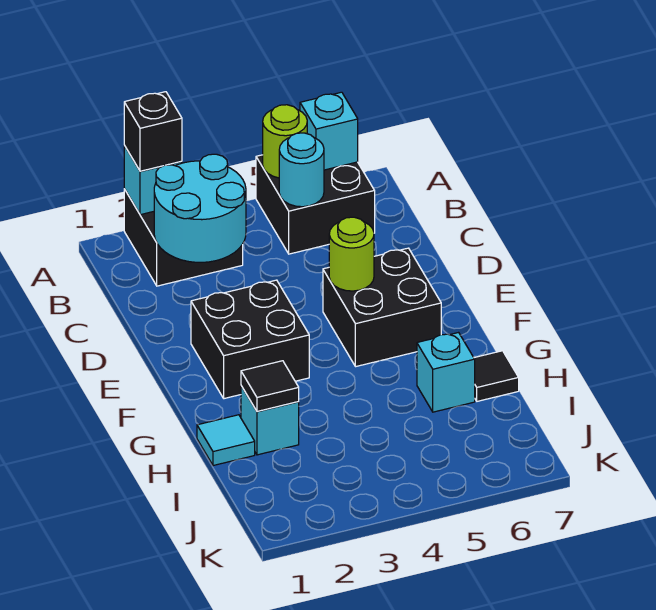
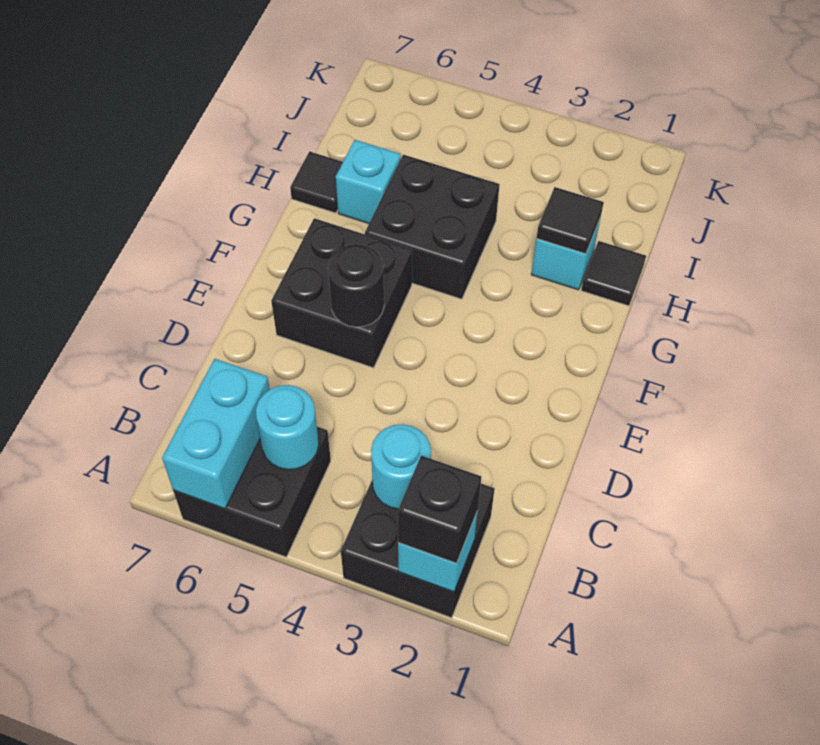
lime 1x1 round brick [263,105,307,178] -> none
cyan 1x1 brick [300,92,358,170] -> cyan 1x2 brick [162,359,270,509]
cyan 2x2 round brick [154,154,246,262] -> cyan 1x1 round brick [371,424,431,509]
black 2x2 brick [191,280,309,399] -> black 2x2 brick moved to [365,155,500,299]
lime 1x1 round brick [329,217,374,291] -> black 1x1 round brick [328,244,384,327]
cyan 1x1 tile [197,415,255,466] -> black 1x1 tile [581,241,646,306]

